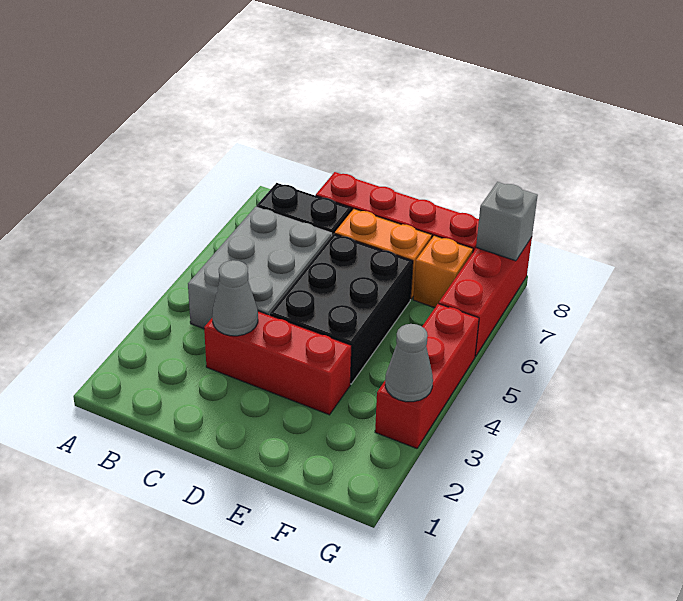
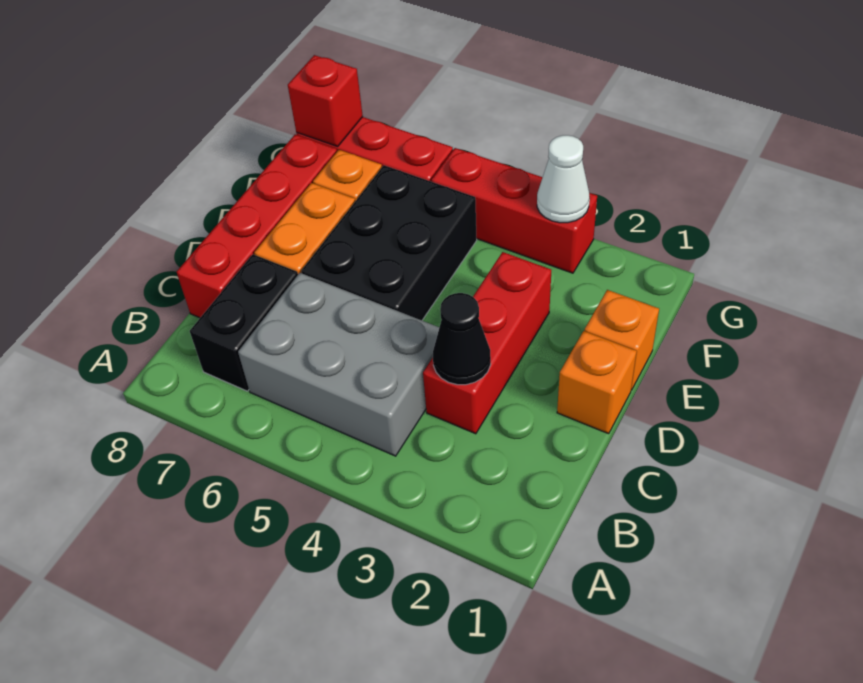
grey 1x1 cone [212,260,258,336] -> black 1x1 cone [433,293,491,385]
none -> orange 1x1 brick [557,331,637,434]
black 2x3 brick [270,234,413,384] -> black 2x3 brick turned to [301,165,477,320]
none -> orange 1x1 brick [585,290,659,390]
grey 1x1 cone [385,324,433,402] -> white 1x1 cone [537,135,590,223]
grey 1x1 brick [476,182,538,261] -> red 1x1 brick [288,55,363,146]

